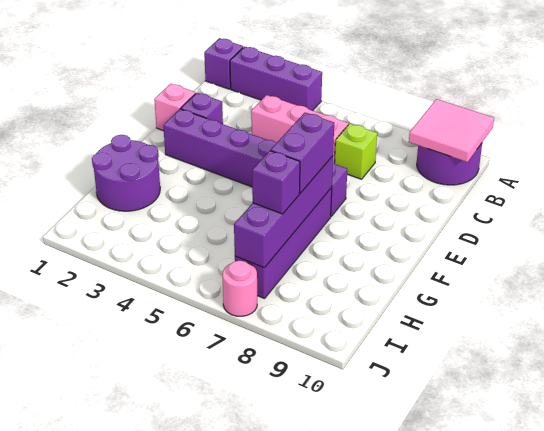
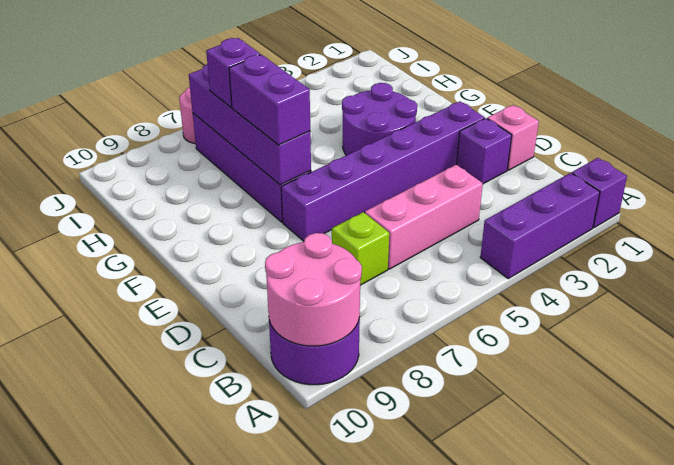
pink 2x2 tile [409,99,494,162] -> pink 2x2 round brick [265,233,362,346]
purple 2x2 round brick [92,135,160,211] -> purple 2x2 round brick moved to [342,83,417,155]

